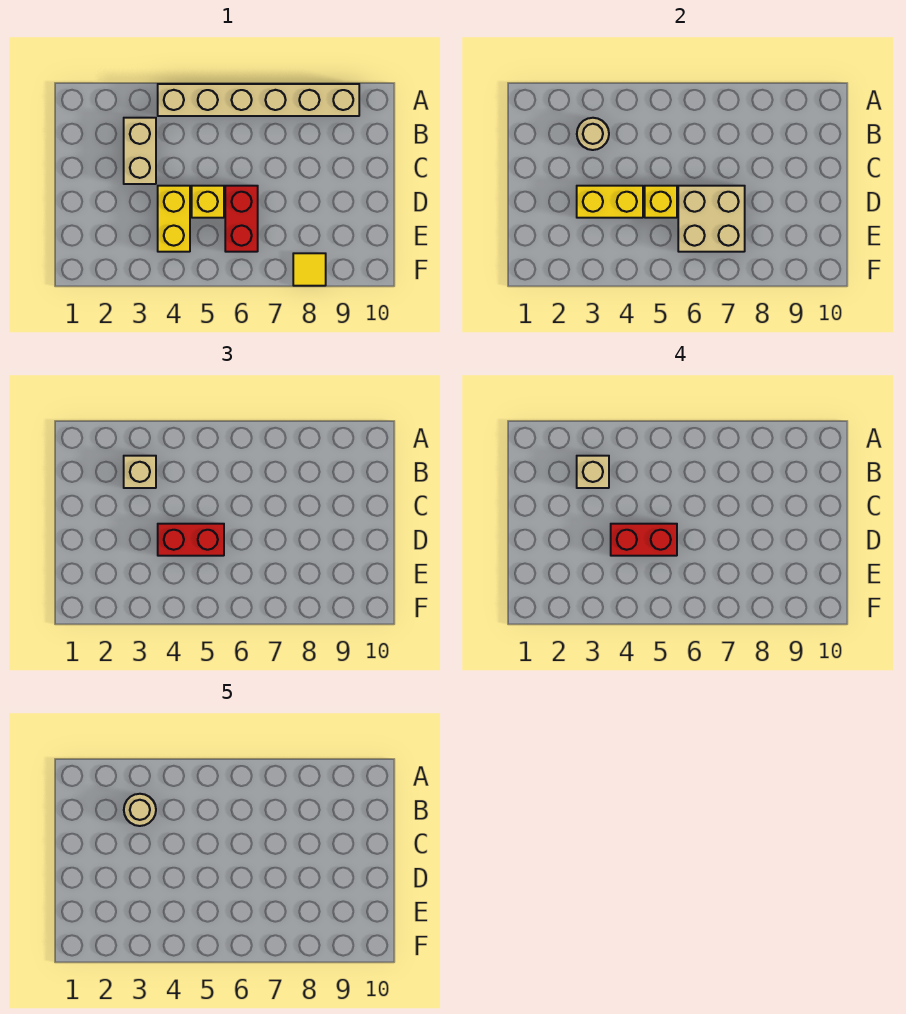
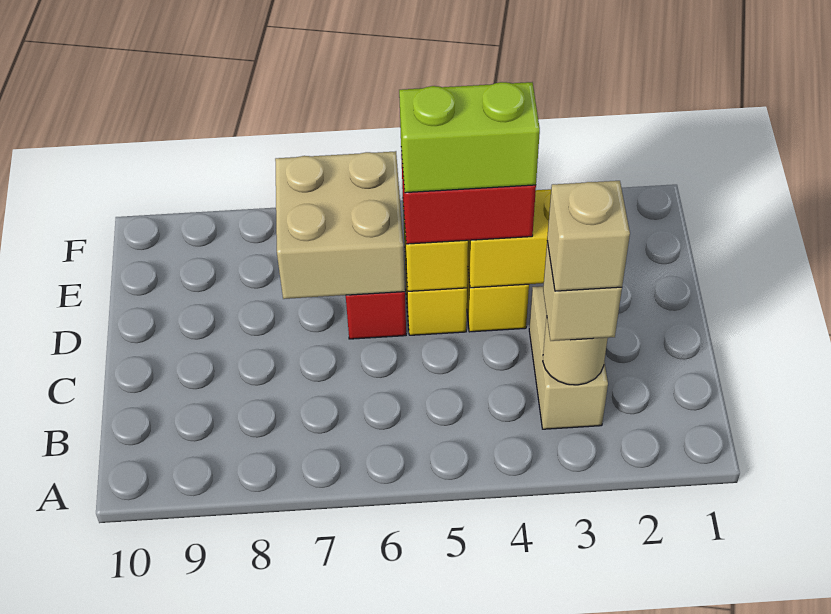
tan 1x6 brick [158,84,359,116] -> none
tan 1x1 round brick [124,794,156,826] -> none
red 1x2 brick [611,524,677,556] -> lime 1x2 brick [399,82,540,193]
yellow 1x1 tile [293,253,326,286] -> none

